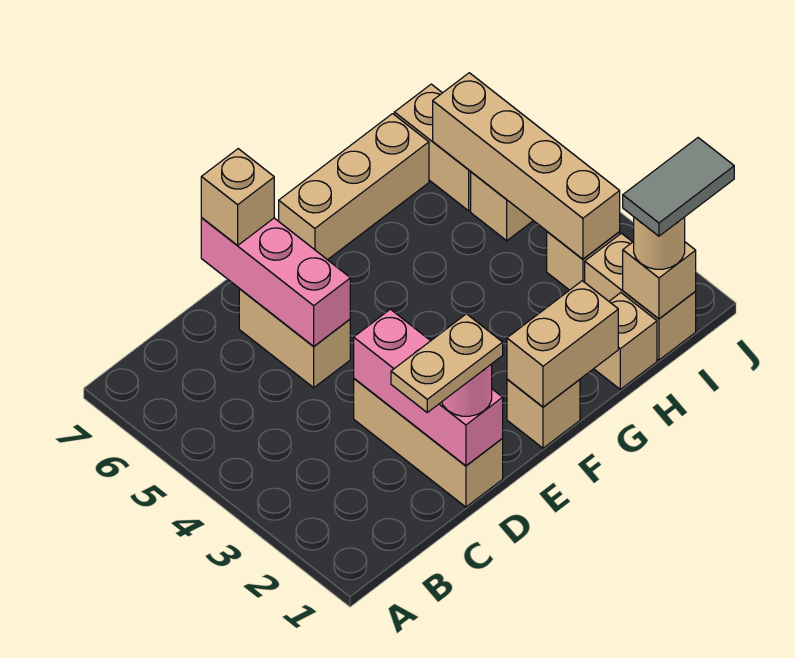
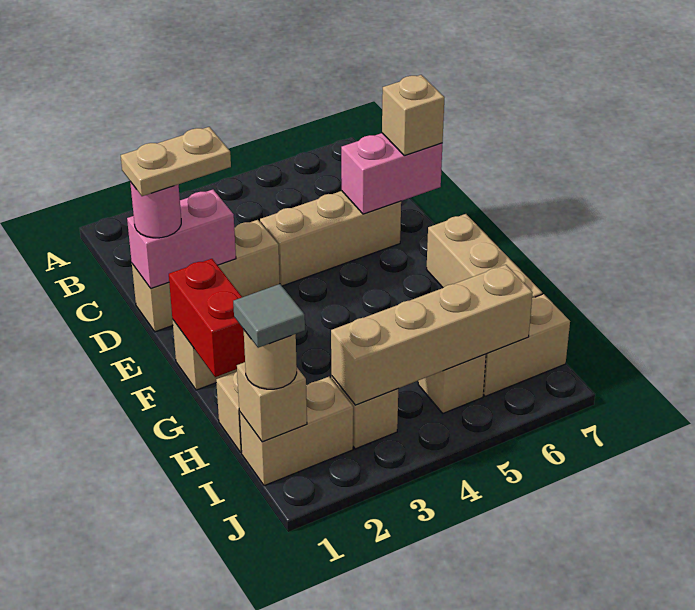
tan 1x2 plate [391,314,503,412] -> tan 1x2 plate turned to [121,127,231,196]
pink 1x3 brick [354,309,503,466] -> pink 1x2 brick [127,190,236,288]
tan 1x2 brick [239,289,350,388] -> tan 1x3 brick [260,191,401,286]
pink 1x3 brick [201,218,350,346] -> pink 1x2 brick [341,133,443,214]
tan 1x2 brick [507,281,618,407] -> red 1x2 brick [169,259,245,377]
grey 1x2 tile [623,138,734,236] -> grey 1x1 tile [233,284,305,348]

